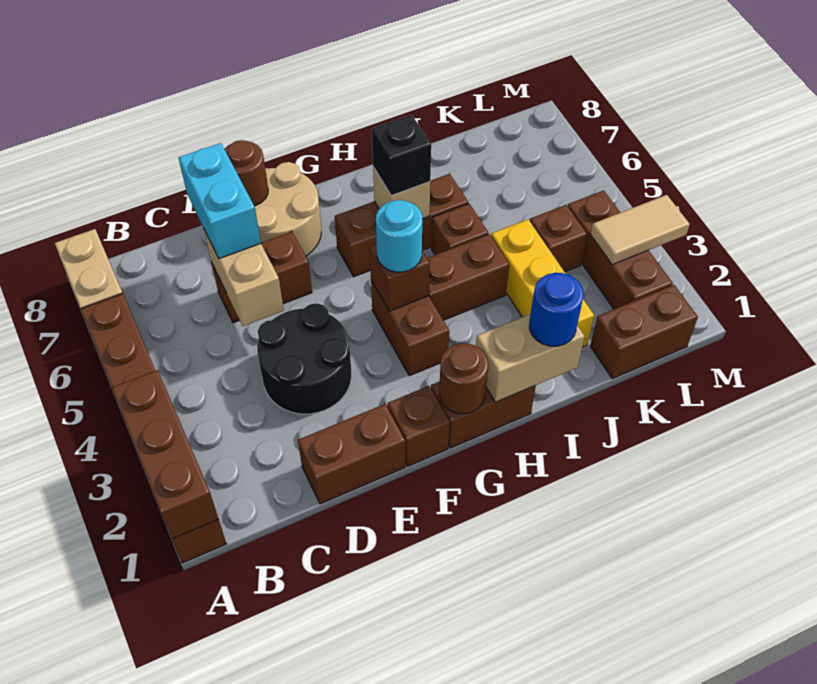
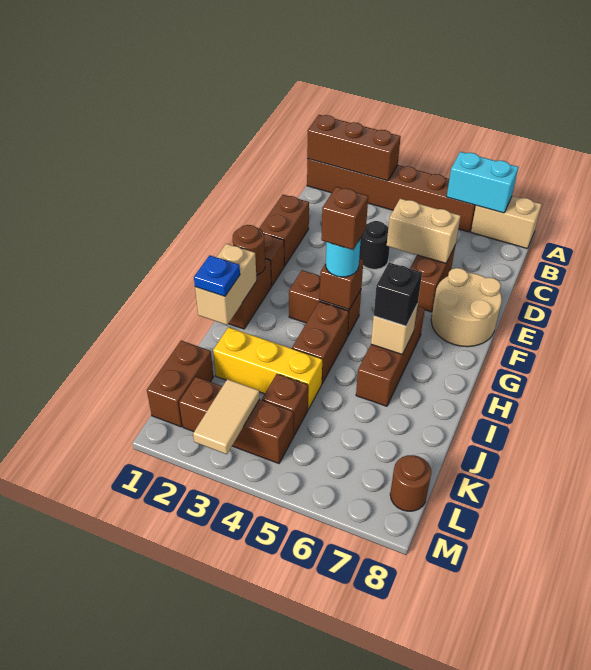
black 2x2 round brick [257,303,352,414] -> black 1x1 round brick [359,221,390,269]
cyan 1x2 brick [179,143,261,259] -> cyan 1x2 brick moved to [447,152,518,213]
brown 1x1 round brick [224,140,268,206] -> brown 1x1 round brick moved to [390,455,431,511]
blue 1x1 round brick [529,273,584,346] -> blue 1x1 plate [194,255,240,296]
brown 1x1 brick [431,203,488,255] -> brown 1x1 brick moved to [321,187,368,250]

